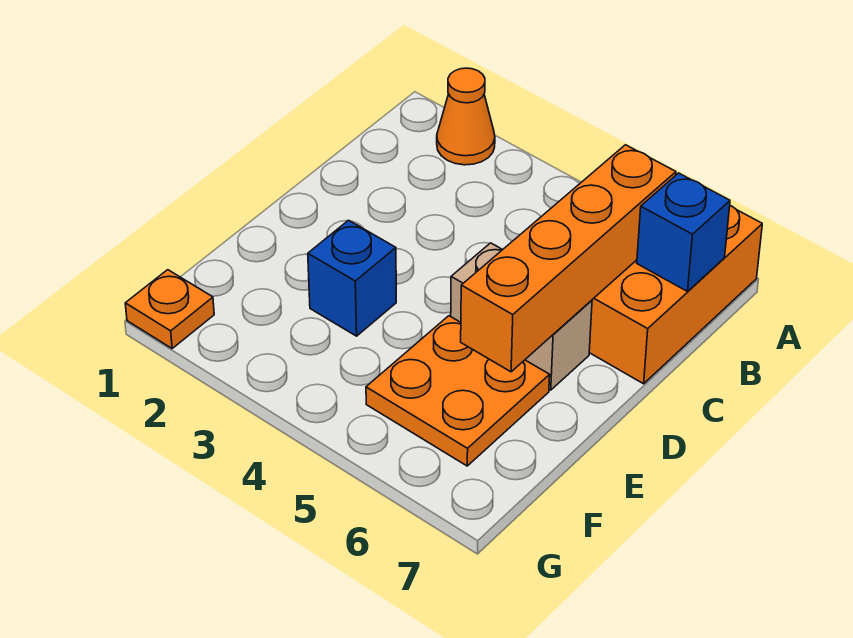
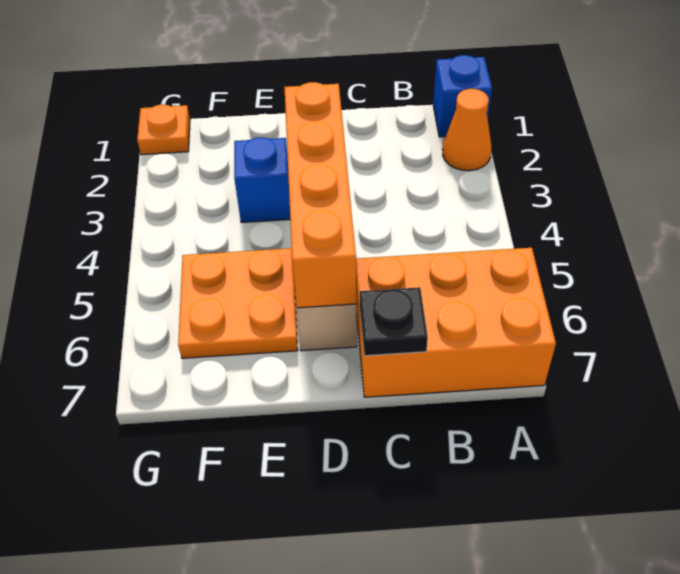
orange 1x4 brick [461,145,676,372] -> orange 1x4 brick turned to [285,82,356,308]
blue 1x1 brick [637,173,730,291] -> blue 1x1 brick moved to [433,55,492,137]
none -> black 1x1 plate [360,287,428,356]

